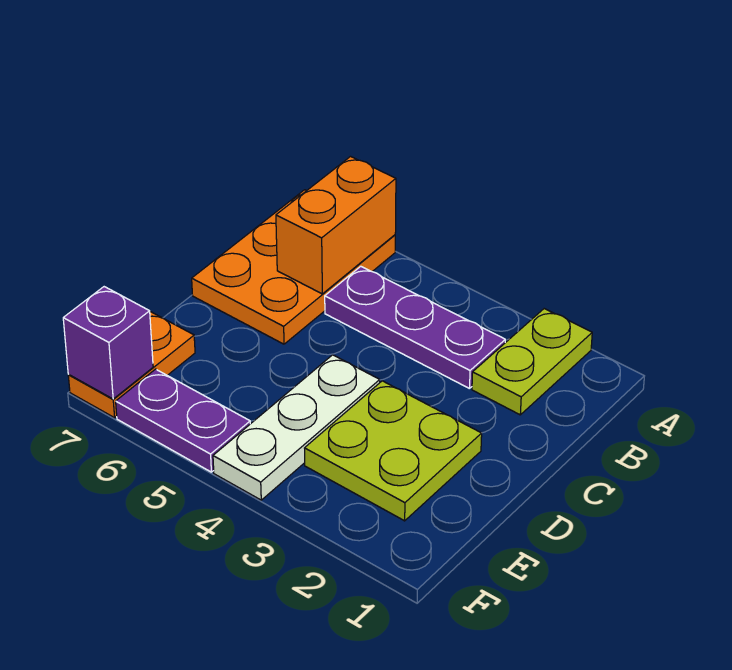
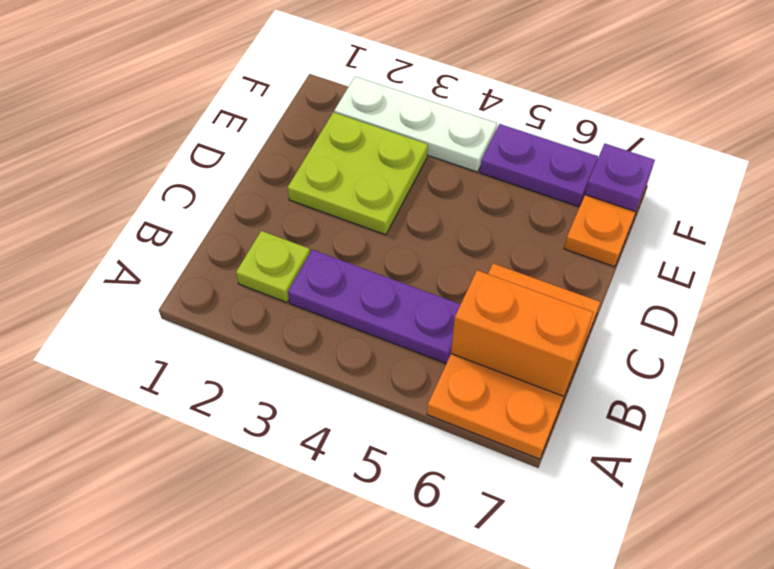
lime 1x2 plate [472,309,592,415] -> lime 1x1 plate [236,231,310,302]
orange 1x2 brick [276,157,396,294] -> orange 1x2 brick turned to [451,270,593,396]
white 1x3 plate [213,355,380,500] -> white 1x3 plate turned to [334,76,497,172]
purple 1x1 brick [63,287,153,399] -> purple 1x1 plate [585,144,655,212]

